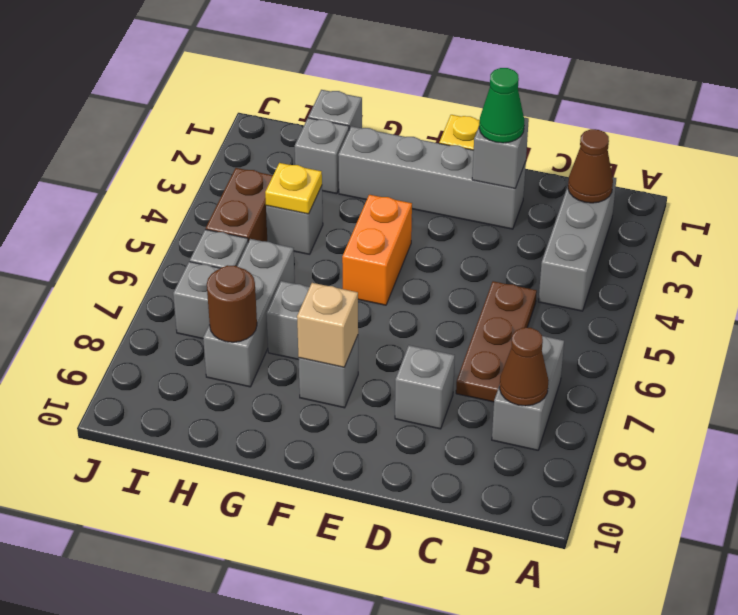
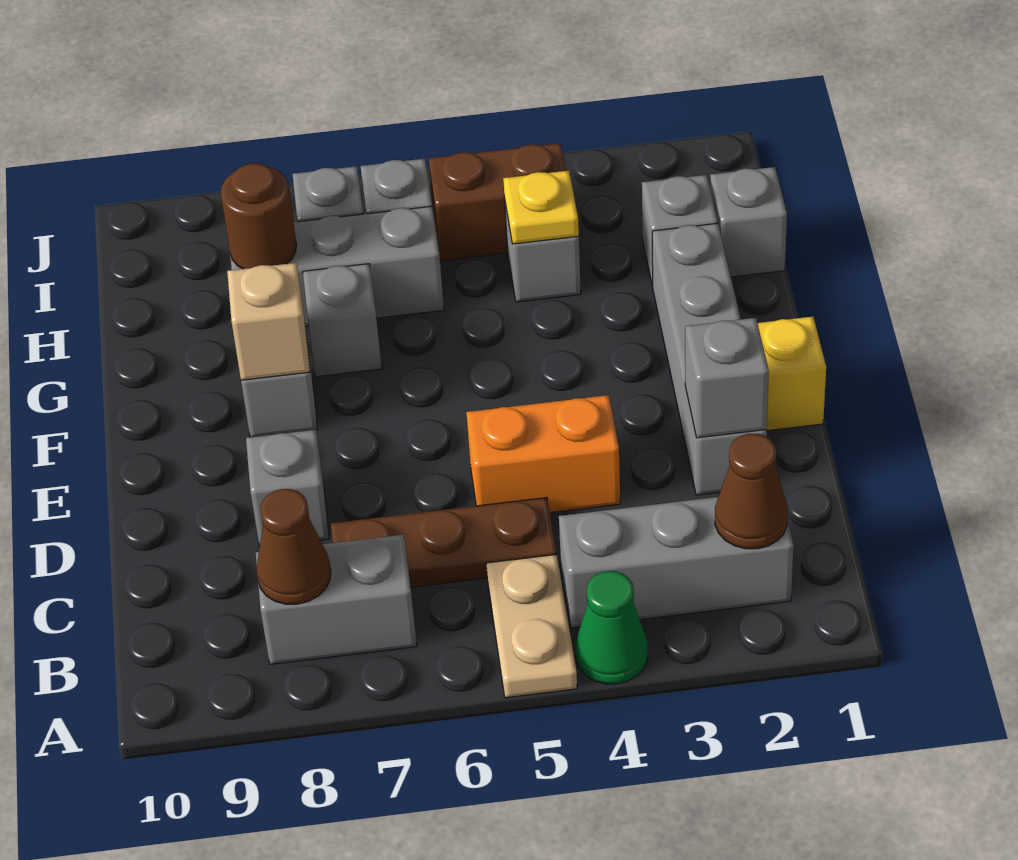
none -> tan 1x2 plate [486,554,577,698]
green 1x1 cone [479,68,525,143] -> green 1x1 cone moved to [576,571,648,684]
orange 1x2 brick [342,195,412,305] -> orange 1x2 brick moved to [466,395,620,513]

